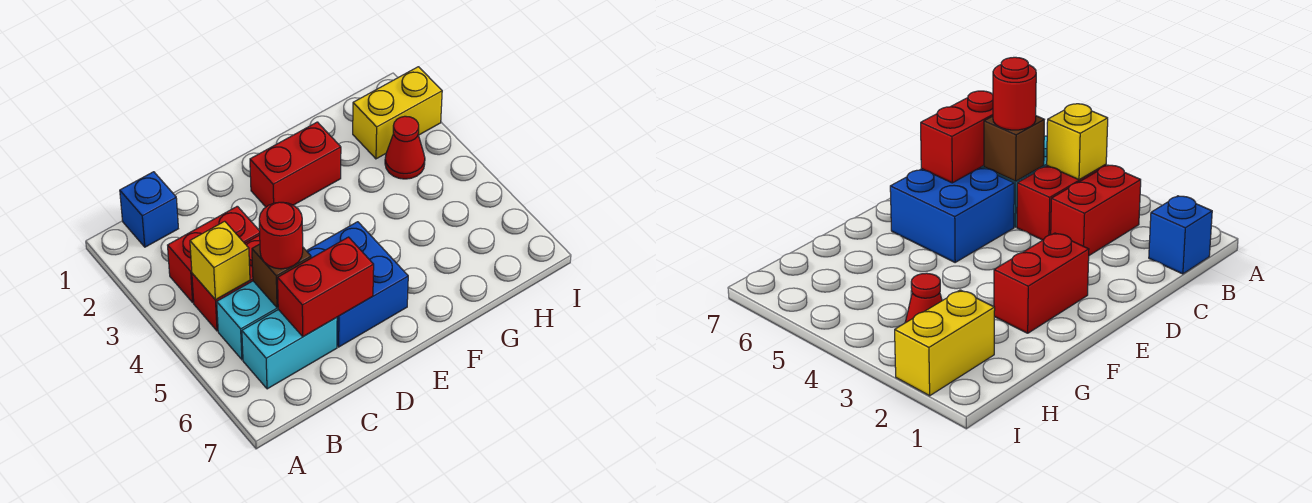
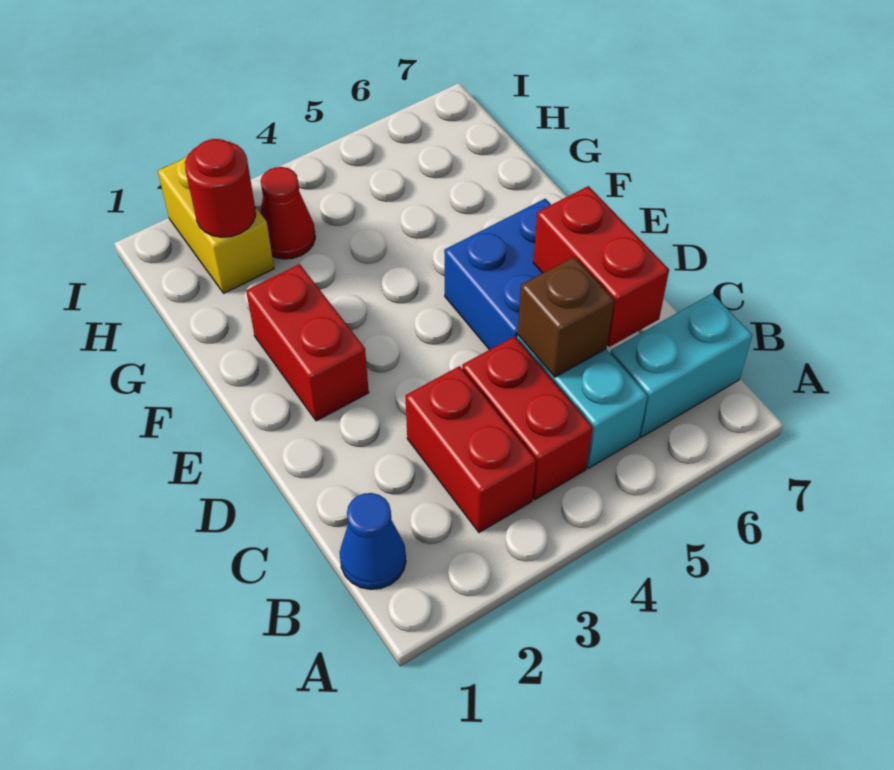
blue 1x1 brick [120,172,178,247] -> blue 1x1 cone [340,493,406,589]
yellow 1x1 brick [190,221,250,300] -> none
cyan 1x2 brick [242,310,337,389] -> cyan 1x2 brick turned to [610,294,753,437]
red 1x1 round brick [259,202,303,269] -> red 1x1 round brick moved to [185,139,256,237]

